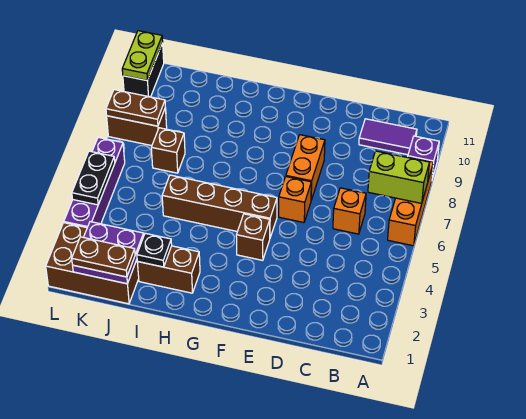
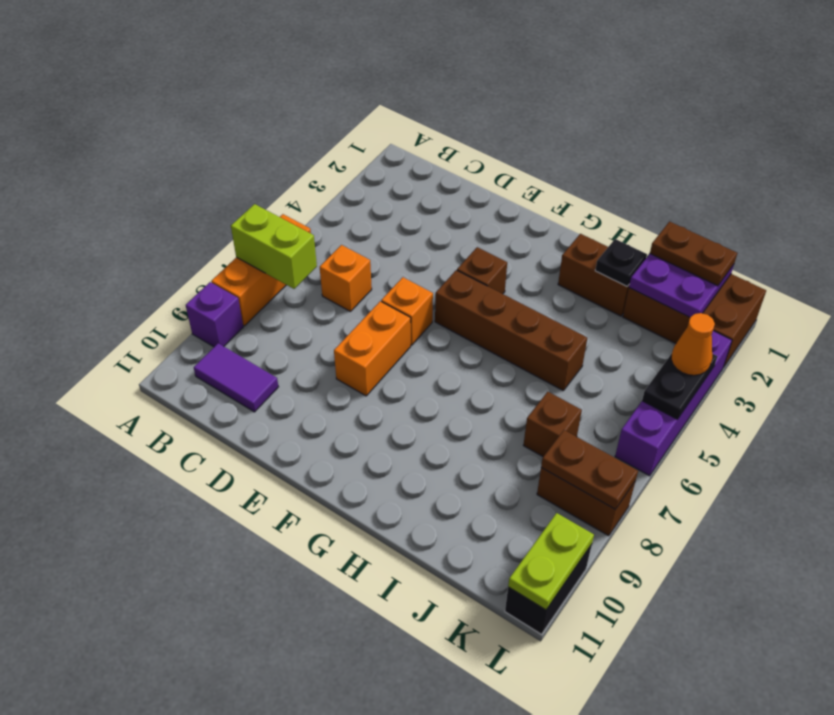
none -> orange 1x1 cone [671,313,715,375]

